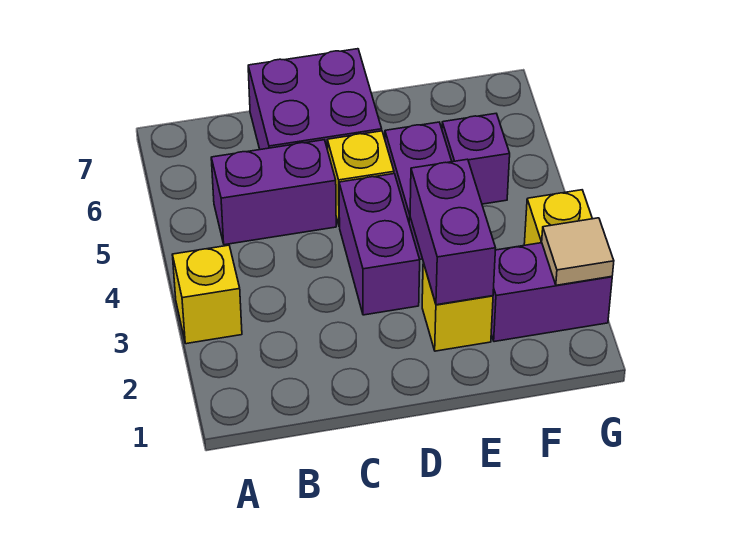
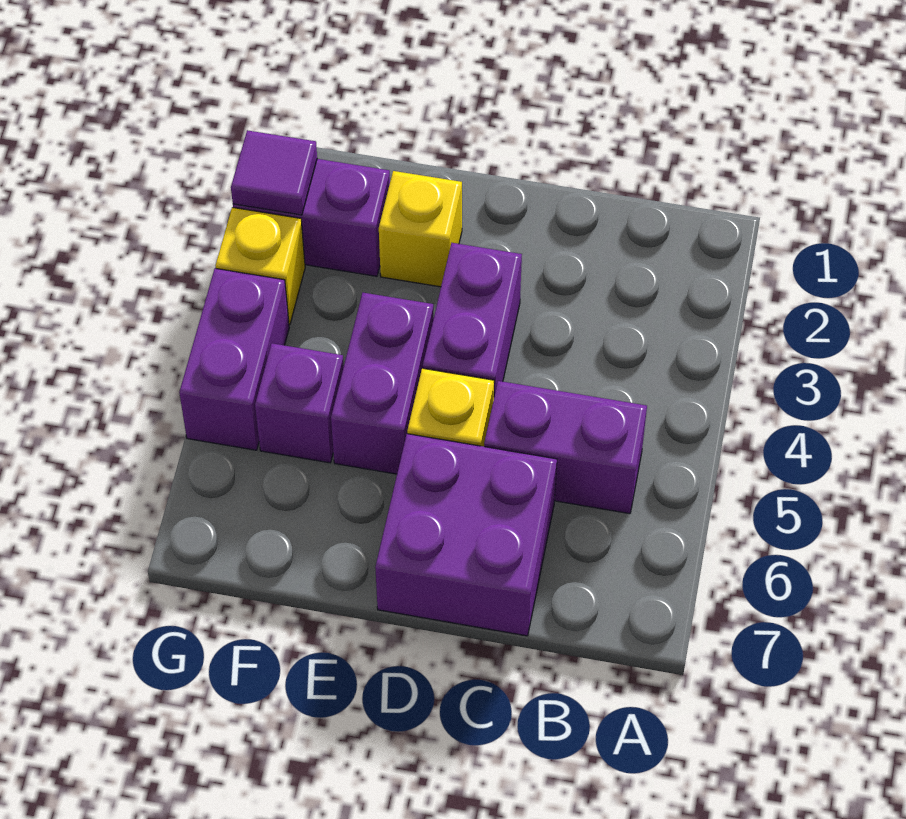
yellow 1x1 brick [172,245,242,344] -> none
purple 1x2 brick [410,159,496,305] -> purple 1x2 brick moved to [179,268,289,450]
tan 1x1 tile [542,218,614,285] -> purple 1x1 tile [231,130,317,215]

